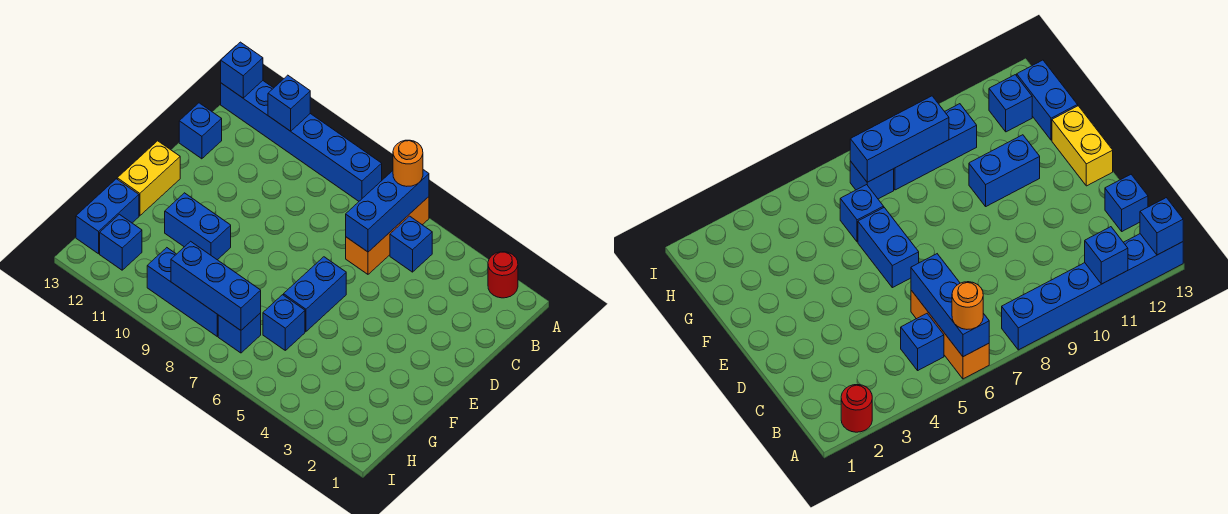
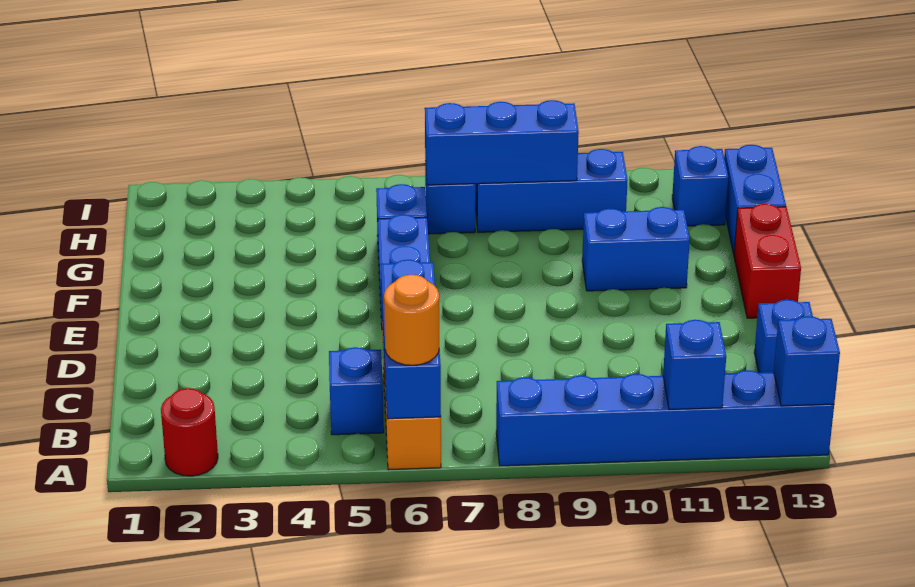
yellow 1x2 brick [117,141,180,216] -> red 1x2 brick [734,204,801,318]

